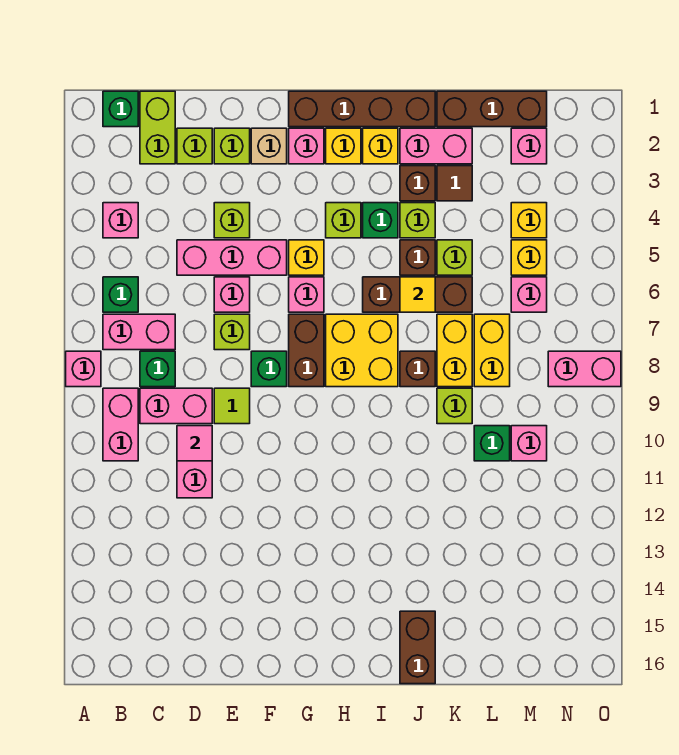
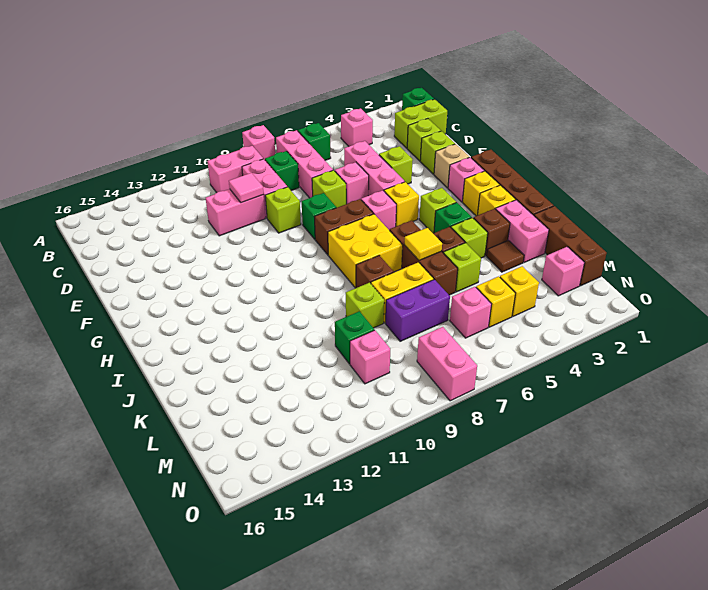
pink 1x2 brick [103,314,175,350] -> pink 1x3 brick [276,130,333,198]
lime 1x1 tile [214,388,250,424] -> lime 1x1 brick [265,187,301,233]
brown 1x2 brick [400,611,435,684] -> none
yellow 1x2 brick [474,314,510,387] -> purple 1x2 brick [385,279,450,341]

